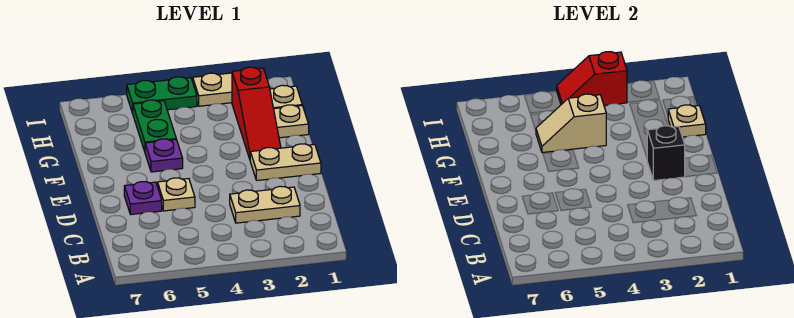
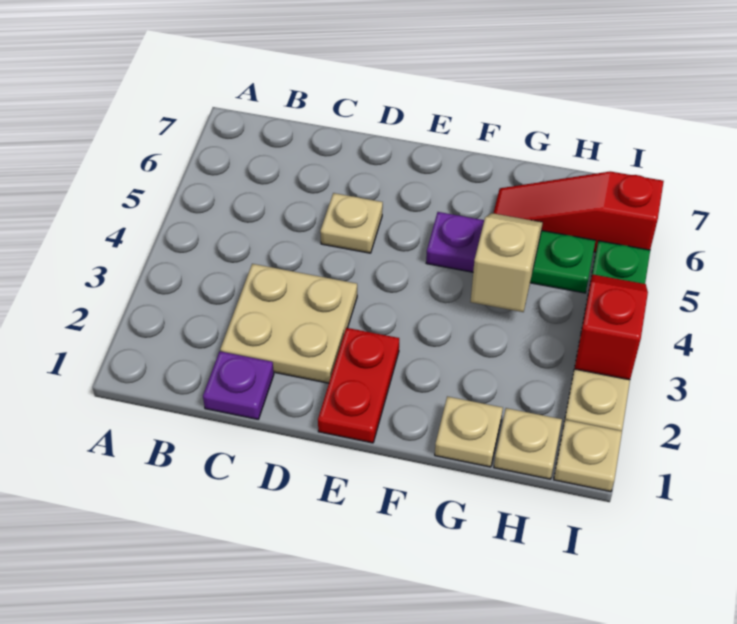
tan 1x2 plate [230,186,300,223] -> tan 2x2 plate [220,264,357,383]
purple 1x1 plate [124,182,162,215] -> purple 1x1 plate moved to [203,351,274,419]
tan 1x2 plate [250,144,321,180] -> red 1x2 plate [318,328,399,443]
black 1x1 brick [647,126,685,180] -> none
red 1x3 slope [232,67,281,159] -> red 1x3 slope moved to [494,171,664,252]
tan 1x1 plate [668,105,706,137] -> tan 1x1 plate moved to [554,420,622,492]

